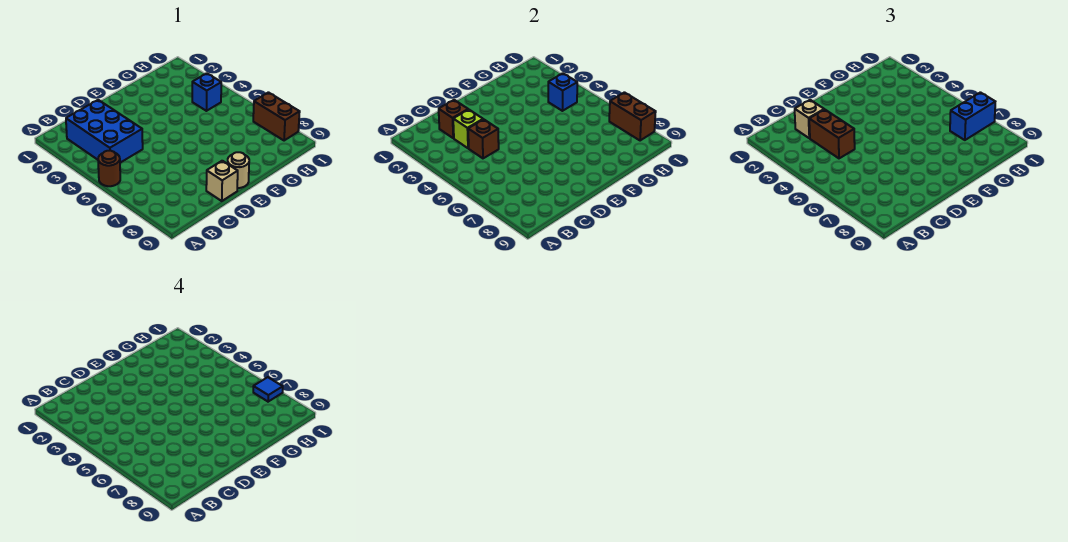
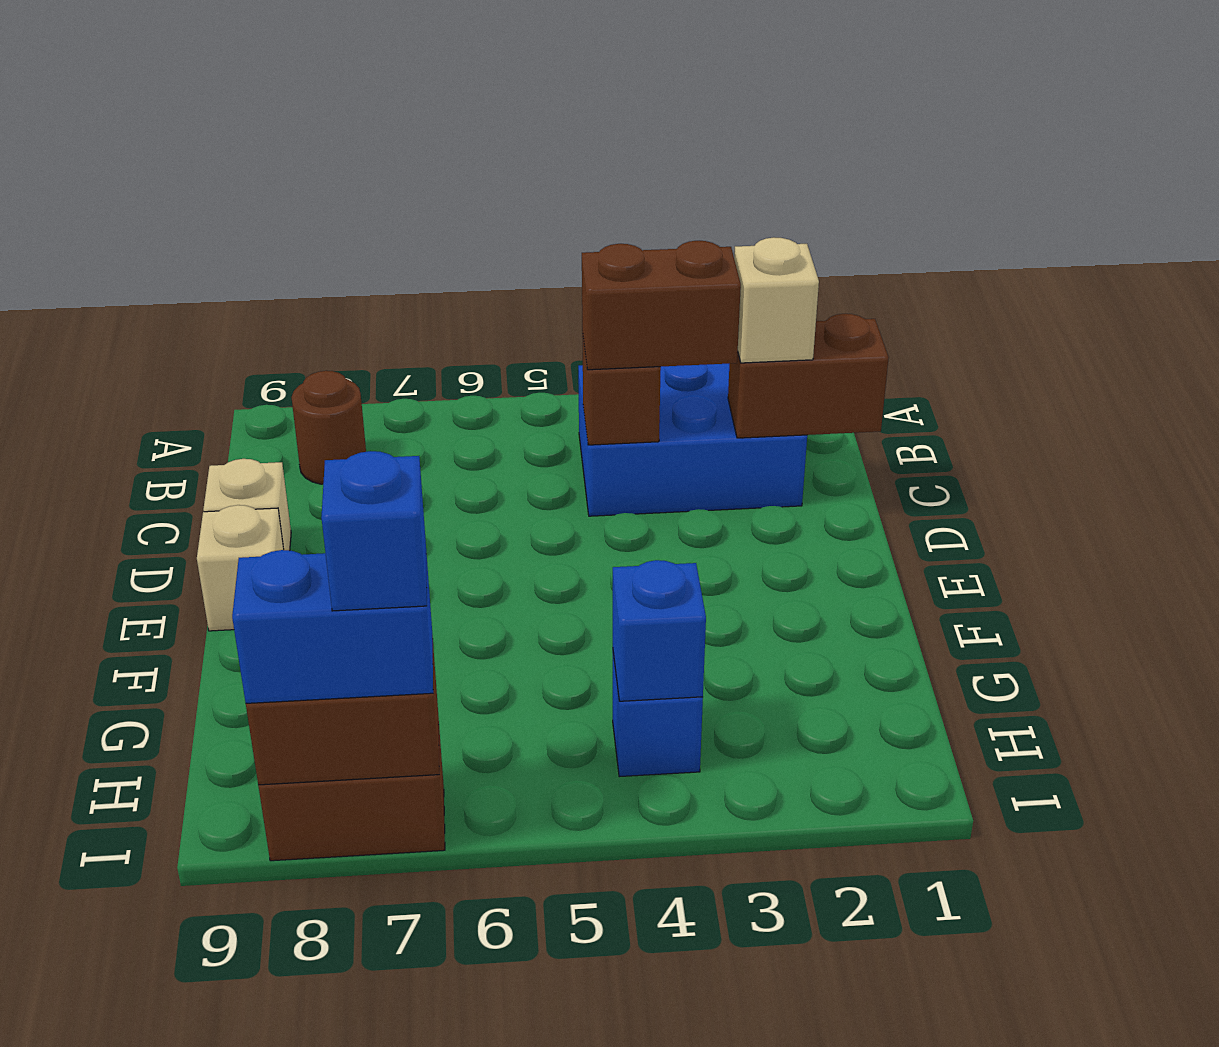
brown 1x1 round brick [98,151,120,186] -> brown 1x1 round brick moved to [291,371,366,484]
brown 1x1 brick [439,100,468,138] -> brown 1x2 brick [728,314,889,438]
lime 1x1 brick [453,110,483,148] -> none
tan 1x1 round brick [228,152,249,188] -> tan 1x1 brick [197,505,284,631]
blue 1x2 brick [950,92,995,140] -> blue 1x2 brick turned to [232,550,433,703]
blue 1x1 tile [253,377,283,402] -> blue 1x1 brick [321,451,427,611]

